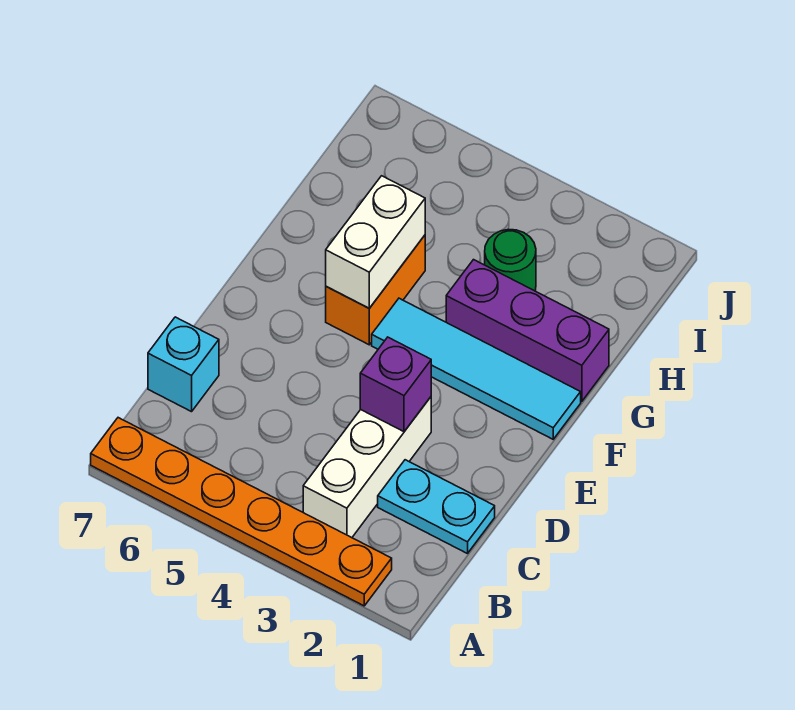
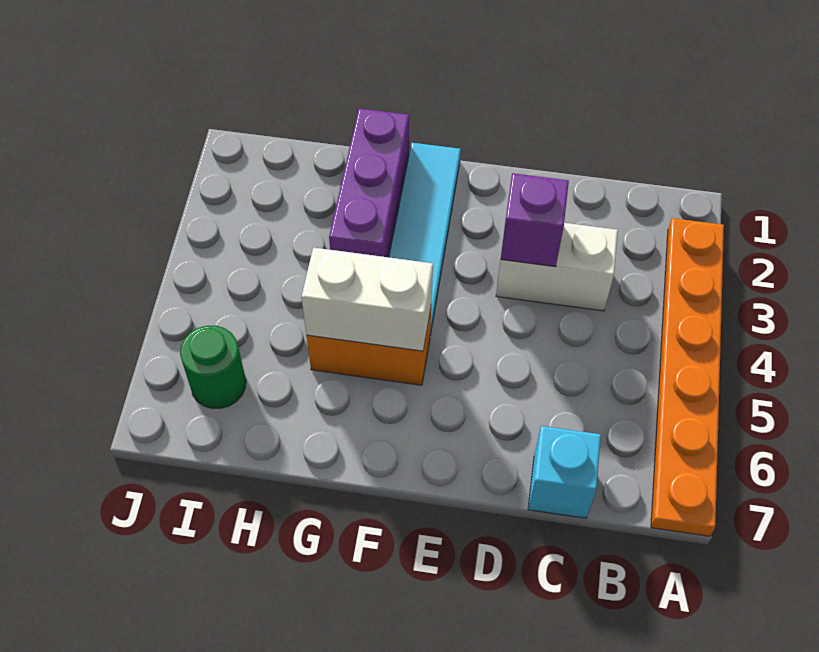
white 1x3 brick [303,397,431,538] -> white 1x2 brick [496,223,618,311]
cyan 1x2 plate [378,460,495,554] -> none
green 1x1 round brick [485,229,536,291] -> green 1x1 round brick moved to [180,326,246,408]

